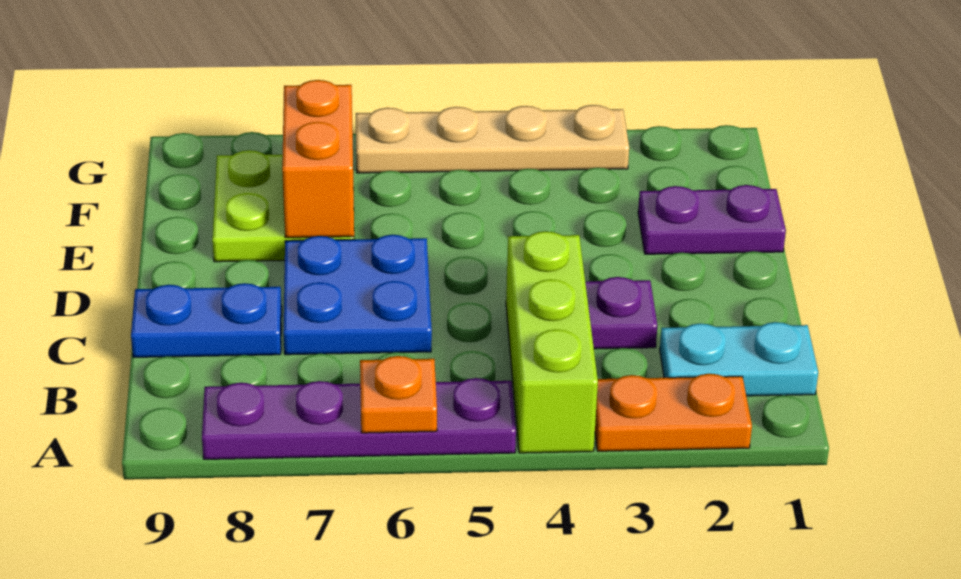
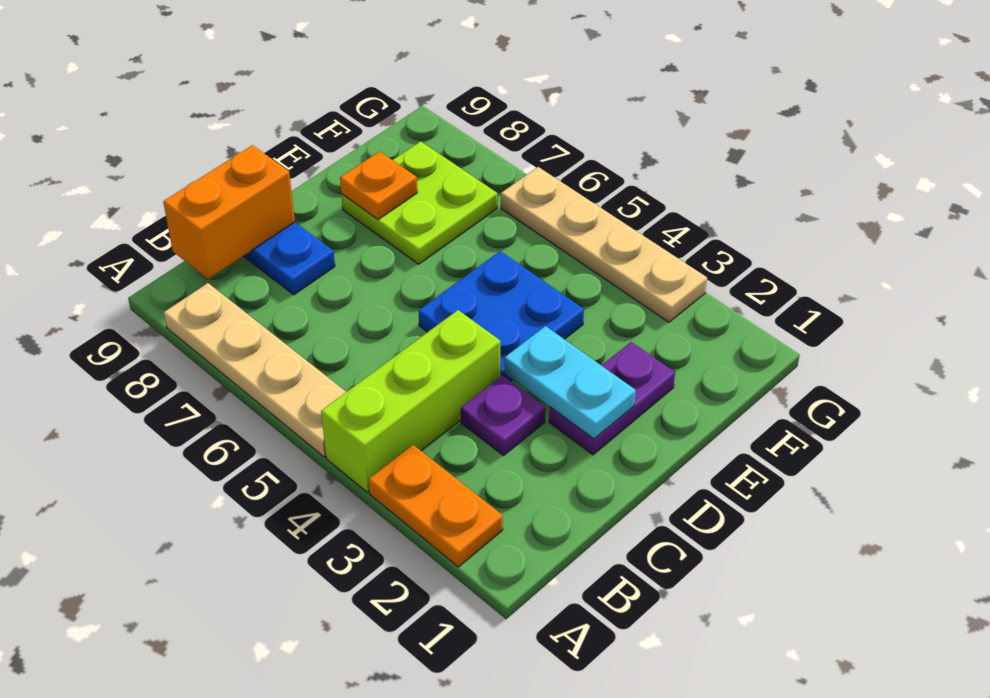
purple 1x4 plate [202,378,516,459] -> tan 1x4 plate [164,283,346,457]
orange 1x1 plate [360,356,437,433] -> orange 1x1 plate moved to [340,151,417,220]
cyan 1x2 plate [660,322,818,396] -> cyan 1x2 plate moved to [505,326,636,439]
blue 2x2 plate [284,235,432,355] -> blue 2x2 plate moved to [419,251,584,381]
purple 1x2 plate [638,185,786,254] -> purple 1x2 plate turned to [549,342,675,455]
orange 1x2 brick [282,80,354,238] -> orange 1x2 brick moved to [163,145,295,279]

